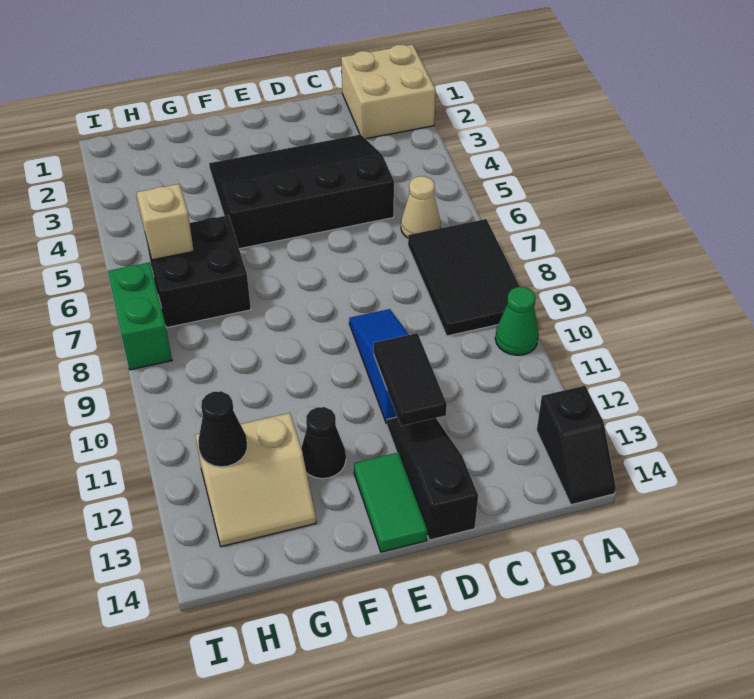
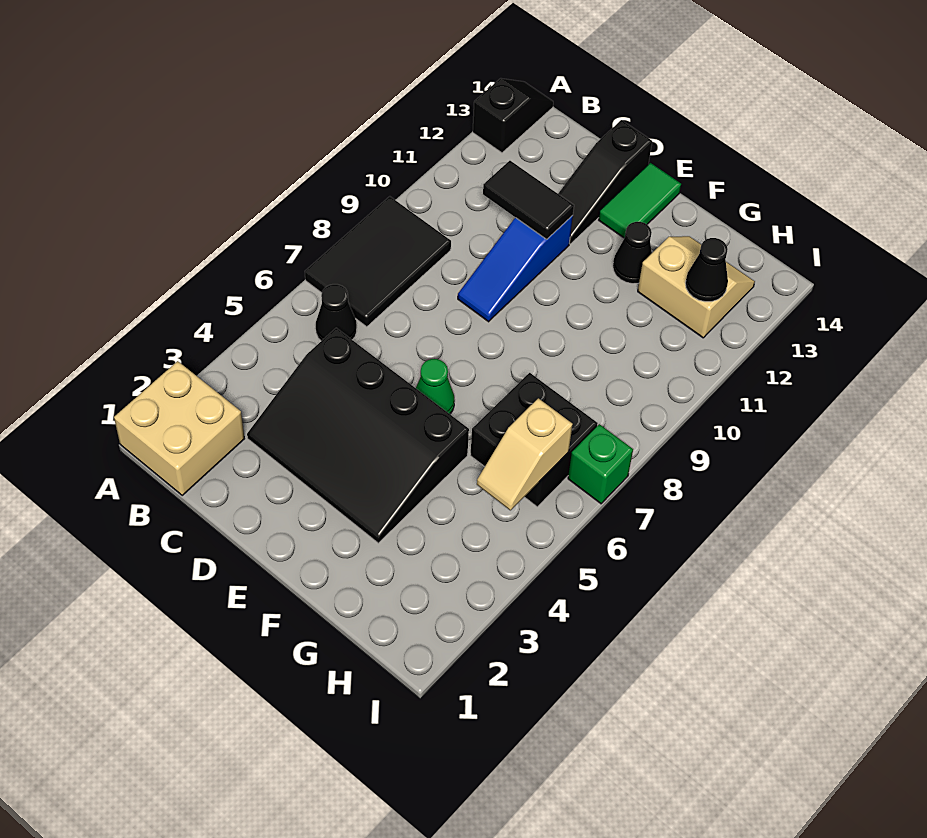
green 1x1 cone [495,287,539,355] -> green 1x1 cone moved to [416,359,455,414]
tan 1x1 cone [401,176,441,238] -> black 1x1 cone [316,284,357,341]
black 1x2 tile [374,333,447,426] -> black 1x2 tile turned to [483,161,574,239]
green 1x2 brick [108,262,172,370] -> green 1x1 brick [568,424,633,504]

